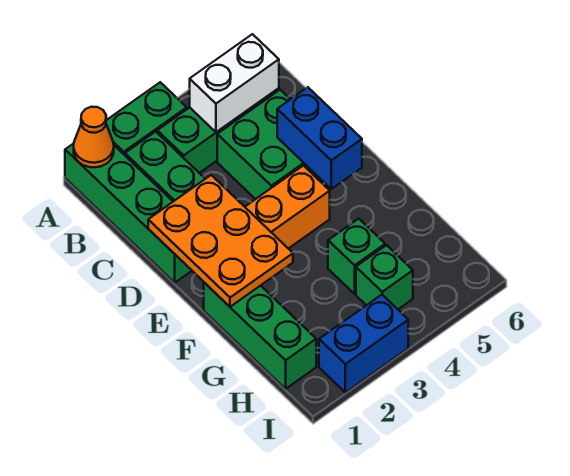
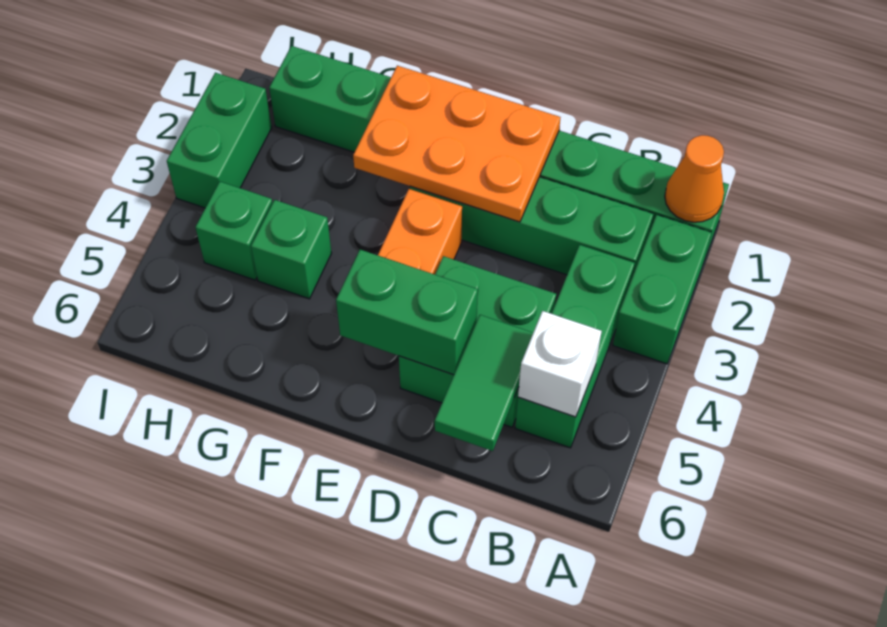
white 1x2 brick [190,34,279,132] -> white 1x1 brick [518,311,602,417]
none -> green 1x2 tile [435,315,533,451]
blue 1x2 brick [277,87,362,189] -> green 1x2 brick [336,250,478,375]
blue 1x2 brick [319,295,408,393] -> green 1x2 brick [167,73,272,208]

